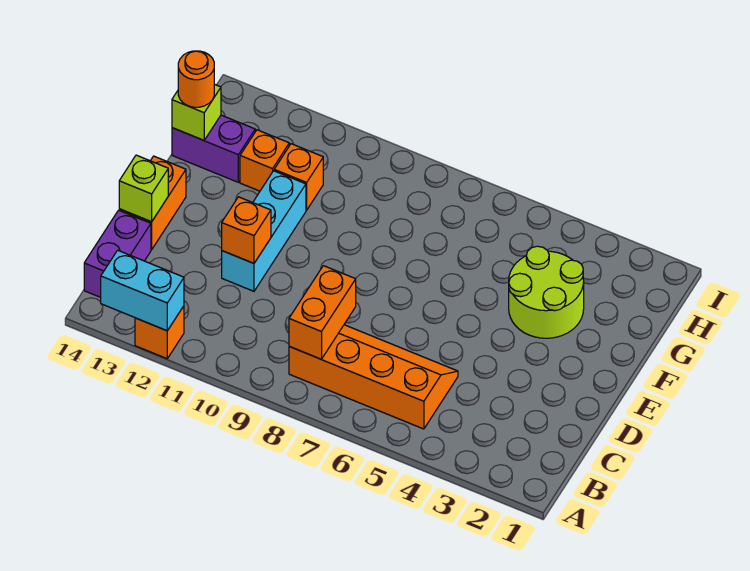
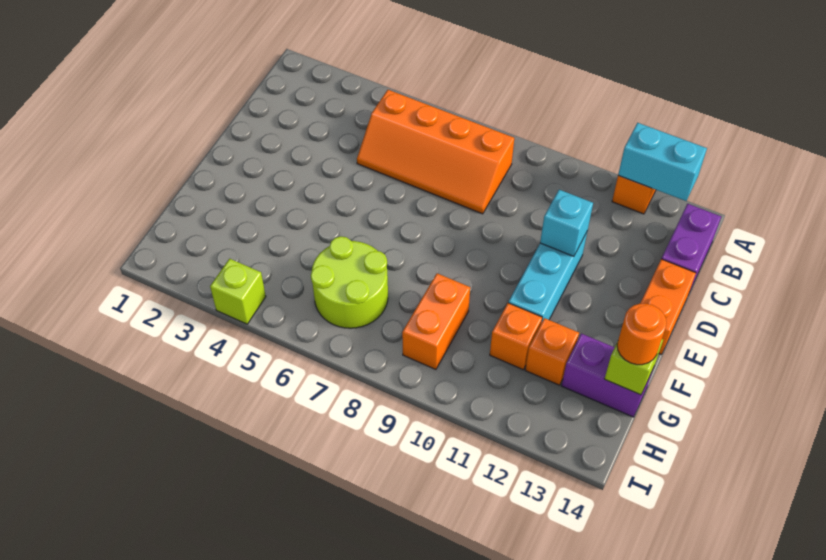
orange 1x2 brick [289,266,356,359] -> orange 1x2 brick moved to [402,273,470,370]
orange 1x1 brick [222,197,271,263] -> cyan 1x1 brick [540,190,593,256]
lime 1x1 brick [119,155,168,222] -> lime 1x1 brick moved to [210,259,266,324]
lime 2x2 round brick [509,246,584,338] -> lime 2x2 round brick moved to [311,236,388,328]

